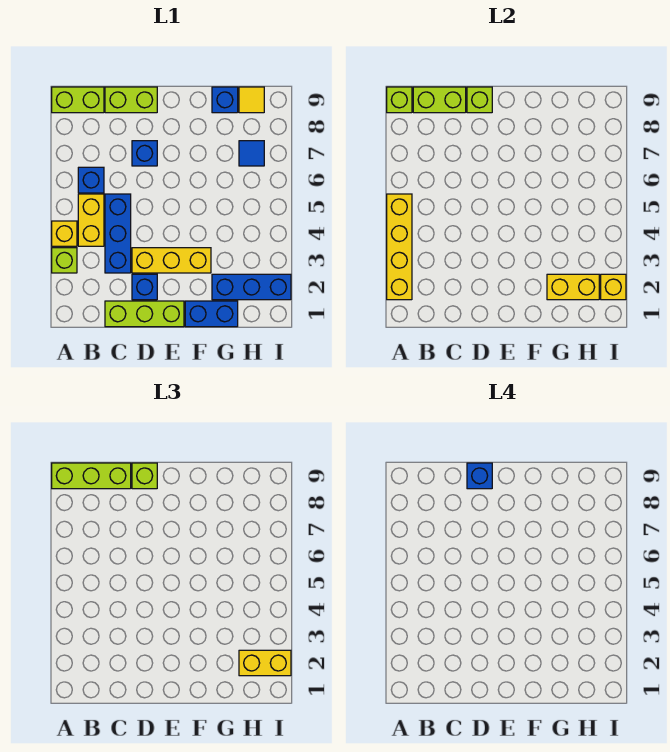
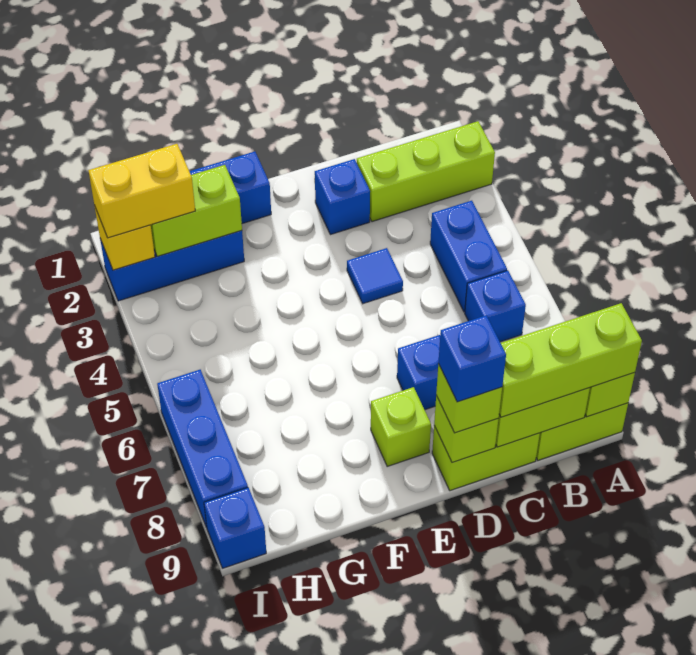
yellow 1x4 brick [387,194,412,300] -> none
lime 1x1 brick [52,248,77,273] -> lime 1x1 brick moved to [371,387,431,466]
yellow 1x1 brick [52,221,77,246] -> none
yellow 1x2 brick [78,194,104,246] -> blue 1x2 brick [430,201,507,312]
lime 1x3 brick [105,301,184,327] -> lime 1x3 brick moved to [357,121,495,222]
blue 1x3 brick [105,194,131,273] -> blue 1x3 brick moved to [157,370,248,527]
yellow 1x3 brick [132,248,211,273] -> none
yellow 1x2 brick [547,274,599,300] -> lime 1x2 brick [151,165,242,257]
blue 1x1 brick [212,87,238,113] -> blue 1x1 brick moved to [204,488,266,568]
blue 1x1 tile [239,141,264,166] -> blue 1x1 tile moved to [347,248,403,304]
yellow 1x1 tile [239,87,264,113] -> none

